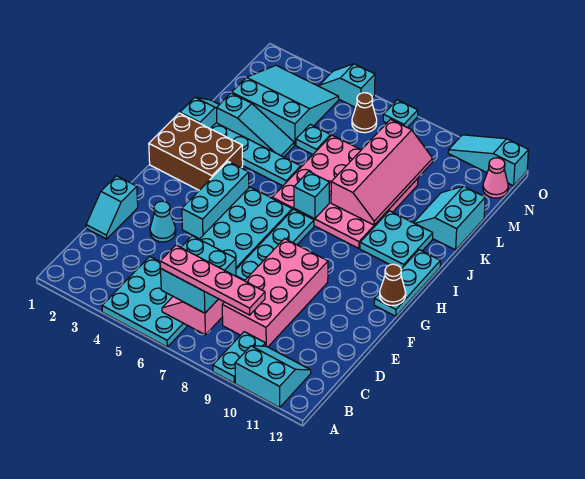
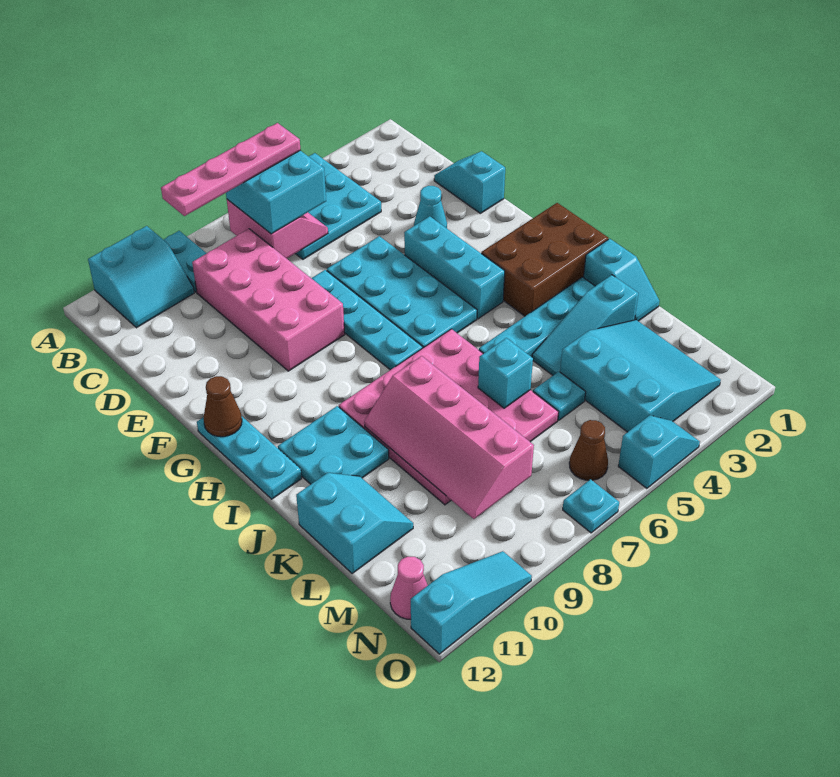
cyan 1x1 brick [294,171,330,219] -> cyan 1x1 brick moved to [478,338,533,408]
cyan 3x3 slope [232,65,339,145] -> cyan 3x3 slope turned to [560,320,721,432]

